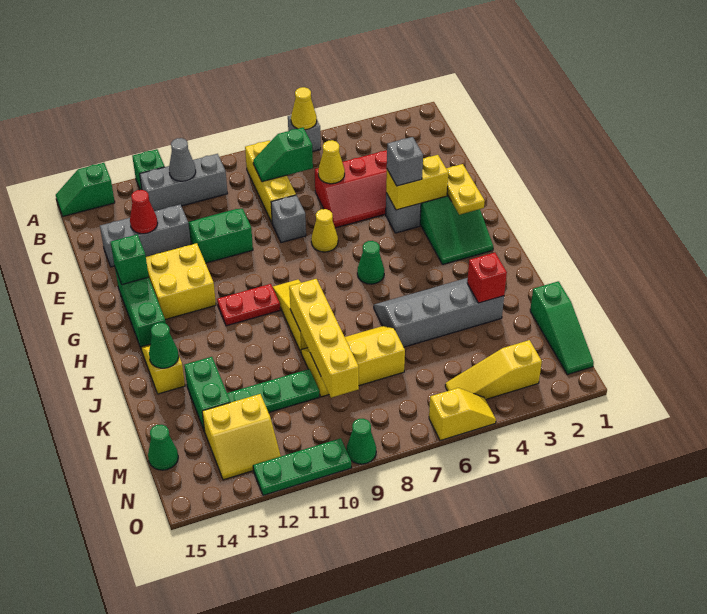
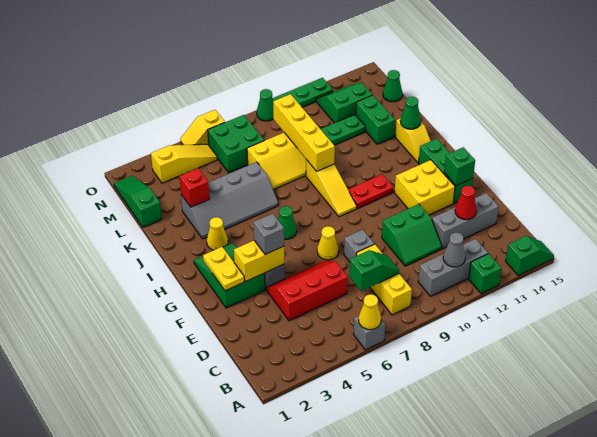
yellow 1x1 cone [318,140,345,184] -> yellow 1x1 cone moved to [207,217,228,250]
none -> green 2x2 brick [208,115,264,172]
yellow 2x2 slope [202,394,281,480] -> green 2x2 slope [317,82,372,123]

